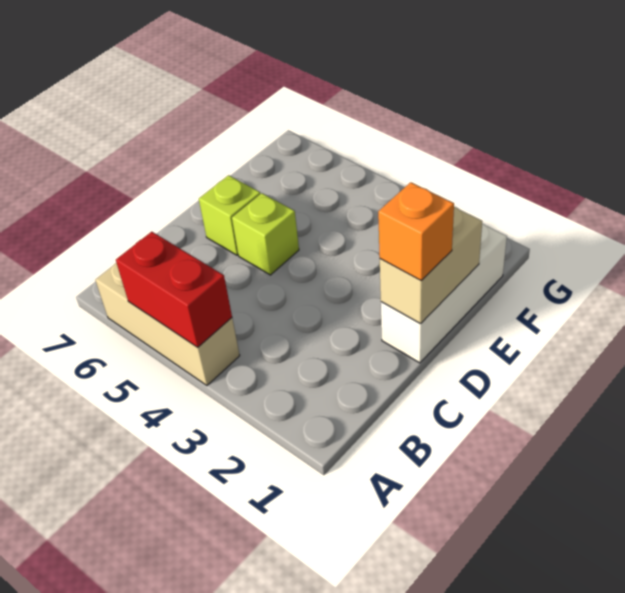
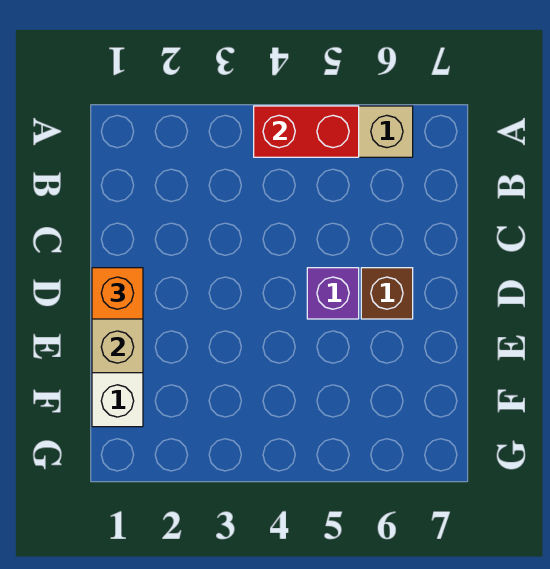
lime 1x1 brick [232,193,299,275] -> purple 1x1 brick [307,268,359,319]
lime 1x1 brick [199,175,260,255] -> brown 1x1 brick [361,268,413,319]

